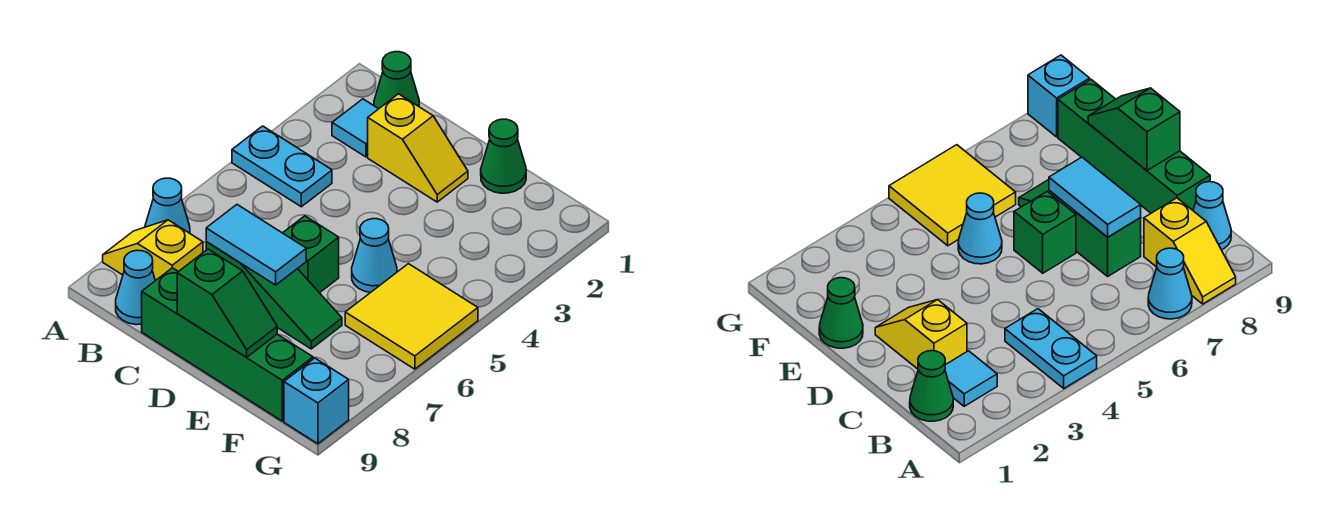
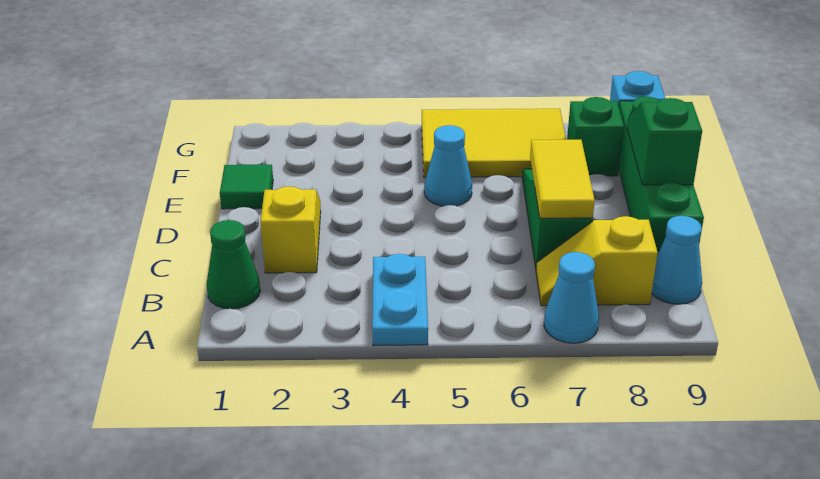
yellow 1x2 slope [103,220,203,281] -> yellow 1x2 slope turned to [536,216,658,306]
cyan 1x1 tile [332,99,378,157] -> none
cyan 1x2 tile [206,205,306,285] -> yellow 1x2 tile [530,140,595,218]
green 1x1 brick [283,216,339,293] -> green 1x1 brick moved to [567,97,624,176]
green 1x1 cone [481,119,526,193] -> green 1x1 tile [220,165,273,209]
yellow 2x2 tile [345,264,478,369] -> yellow 2x3 tile [422,109,566,178]

